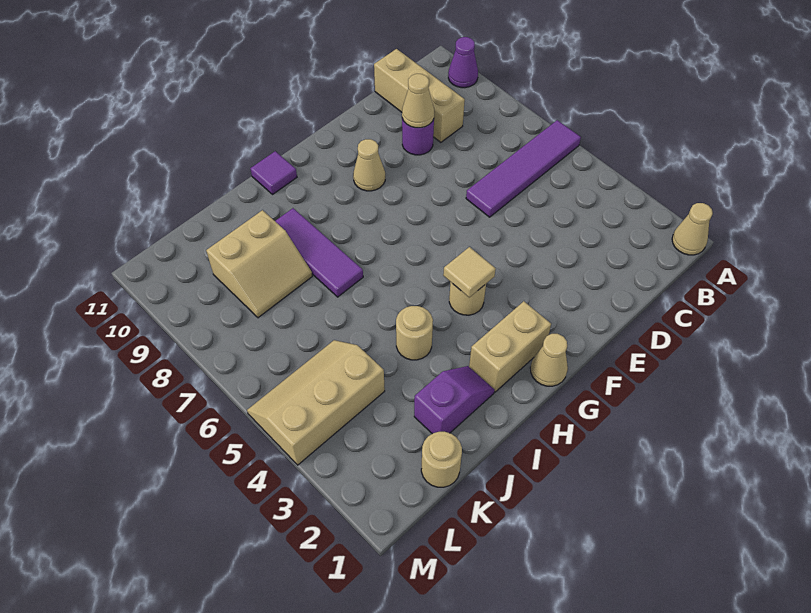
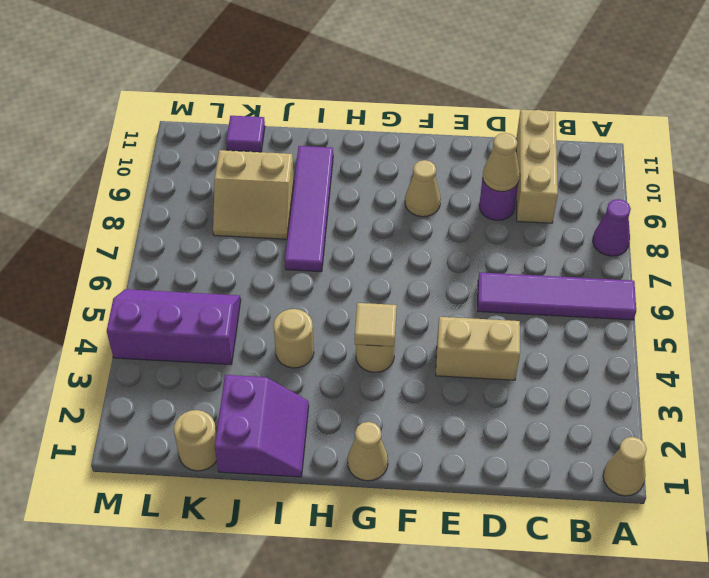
purple 1x1 cone [448,37,478,88] -> purple 1x1 cone moved to [593,199,631,256]
tan 1x2 brick [469,301,551,392] -> tan 1x2 brick moved to [436,317,520,380]
purple 1x1 tile [250,151,297,194] -> purple 1x1 tile moved to [226,116,265,152]
purple 1x2 slope [414,366,495,434] -> purple 2x2 slope [215,375,309,477]
purple 1x3 tile [275,208,363,297] -> purple 1x4 tile [285,146,333,272]
tan 2x3 slope [247,340,385,465] -> purple 2x3 slope [107,289,241,365]

